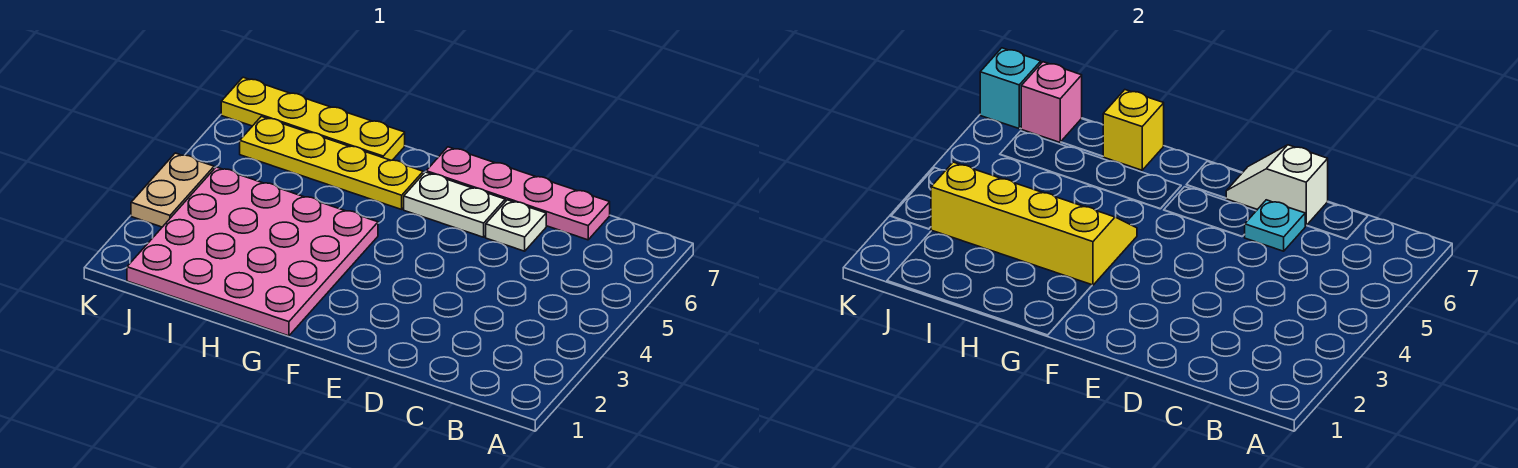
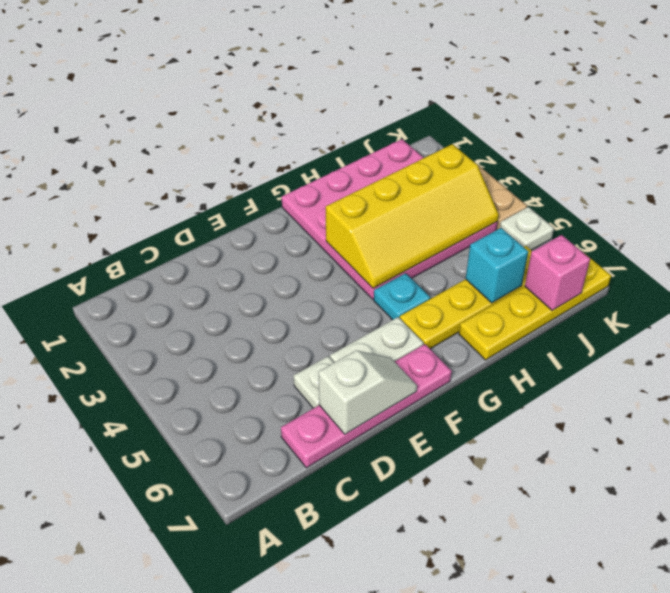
cyan 1x1 plate [1244,200,1305,251] -> cyan 1x1 plate moved to [374,273,430,320]
yellow 1x1 brick [1103,90,1164,170] -> none
none -> white 1x1 plate [500,207,554,250]
cyan 1x1 brick [980,48,1041,128] -> cyan 1x1 brick moved to [466,228,528,303]

